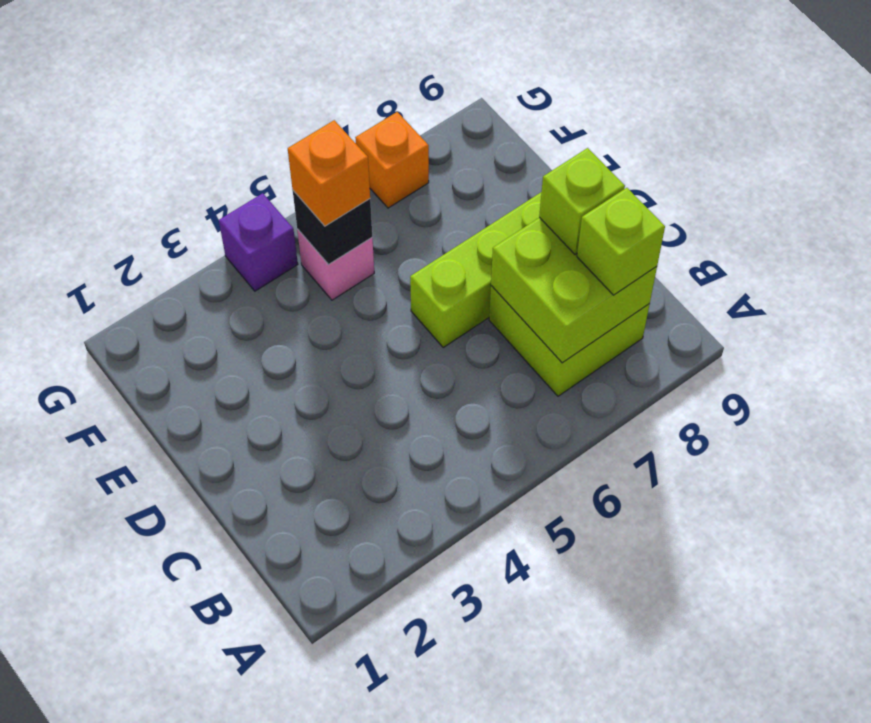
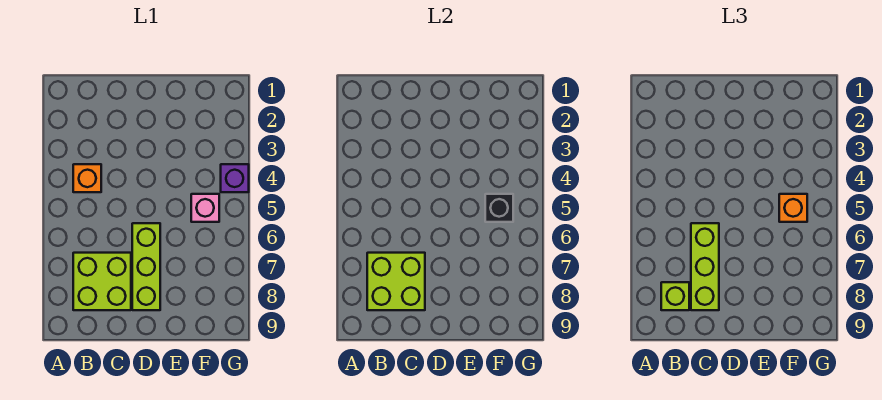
lime 1x1 brick [539,148,625,255] -> lime 1x3 brick [691,223,719,310]
orange 1x1 brick [355,112,429,208] -> orange 1x1 brick moved to [73,164,101,192]

